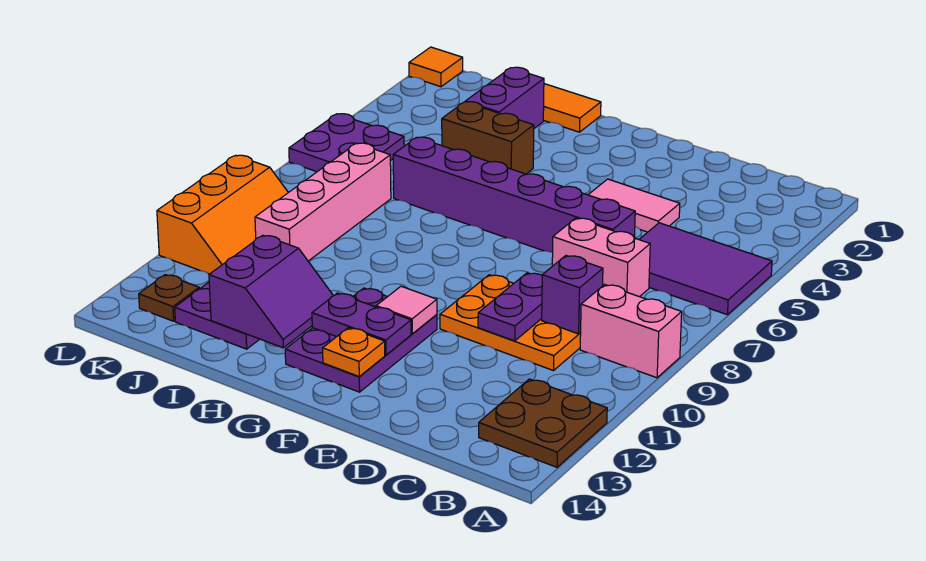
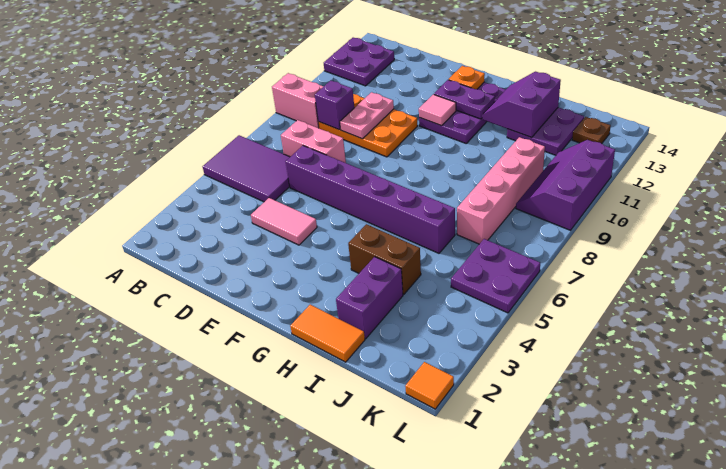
brown 2x2 plate [479,379,607,467] -> purple 2x2 plate [324,38,394,86]
purple 1x2 plate [478,273,542,341] -> pink 1x2 plate [340,92,394,139]
orange 2x3 slope [157,155,288,274] -> purple 2x3 slope [516,140,615,230]

